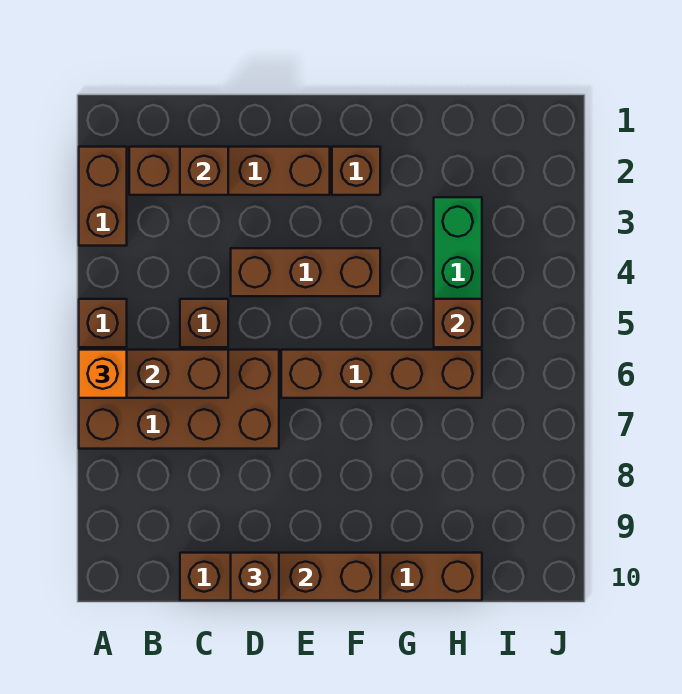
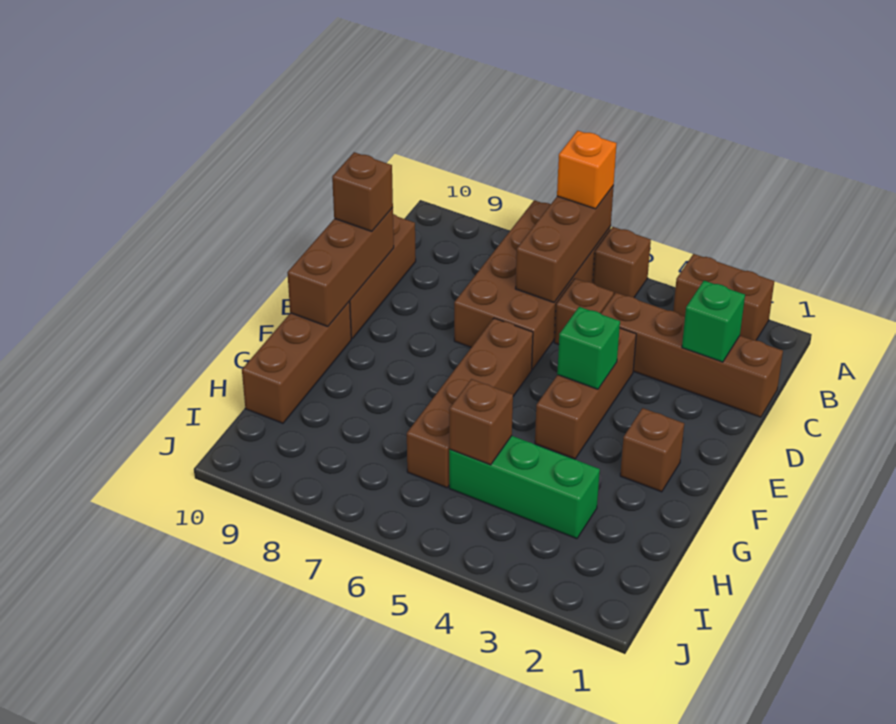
brown 1x4 brick [129,147,330,195] -> brown 1x4 brick turned to [601,293,783,417]
brown 1x1 brick [180,147,228,195] -> green 1x1 brick [682,281,745,362]
none -> green 1x1 brick [557,307,620,389]

